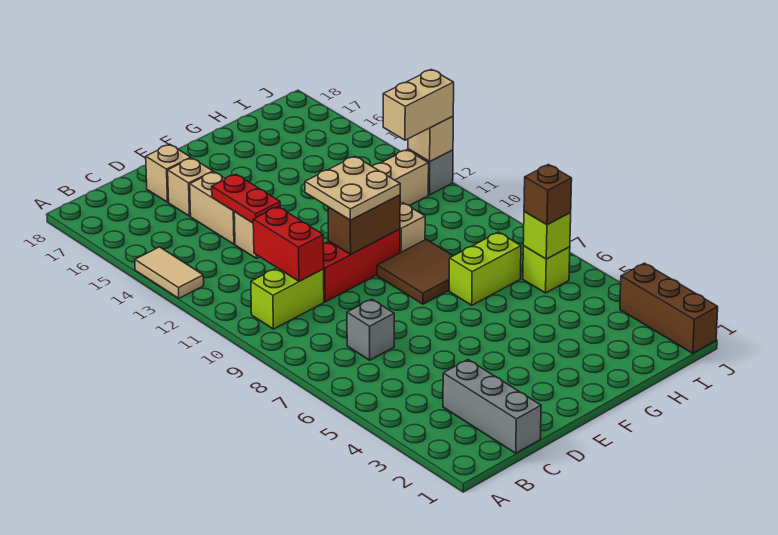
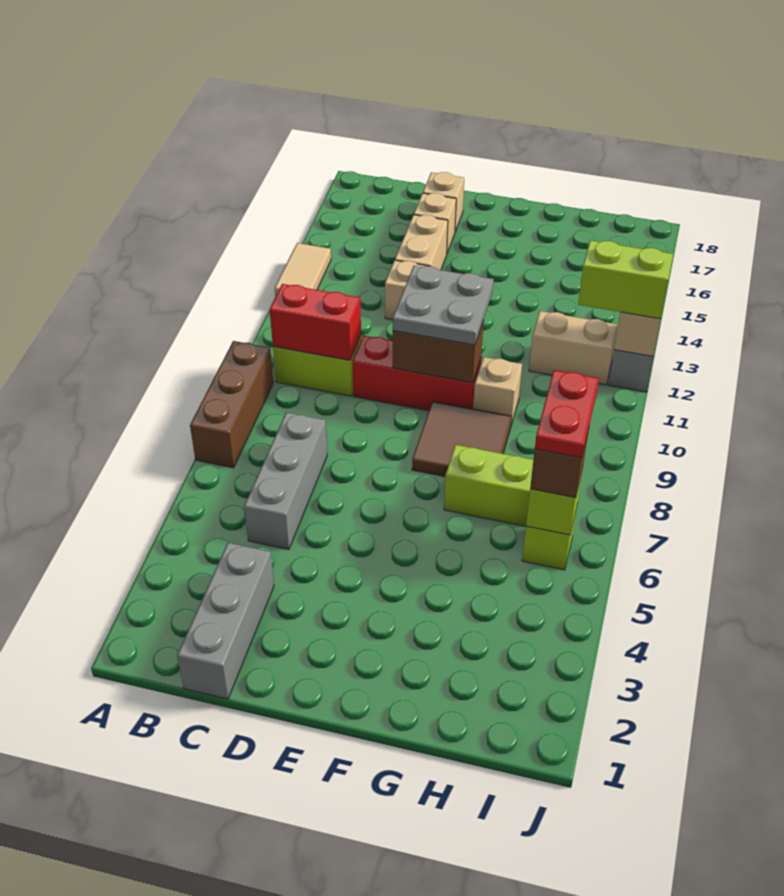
grey 1x1 brick [347,299,394,360] -> grey 1x3 brick [244,412,327,549]
red 1x2 brick [253,207,324,281] -> red 1x2 brick turned to [270,284,361,360]
red 1x2 plate [212,174,280,223] -> red 1x2 plate moved to [535,370,599,458]
tan 2x2 plate [305,156,400,220] -> grey 2x2 plate [393,266,494,345]
tan 1x2 brick [383,70,454,140] -> lime 1x2 brick [578,241,673,319]
brown 1x3 brick [620,263,718,353] -> brown 1x3 brick moved to [190,341,273,468]

